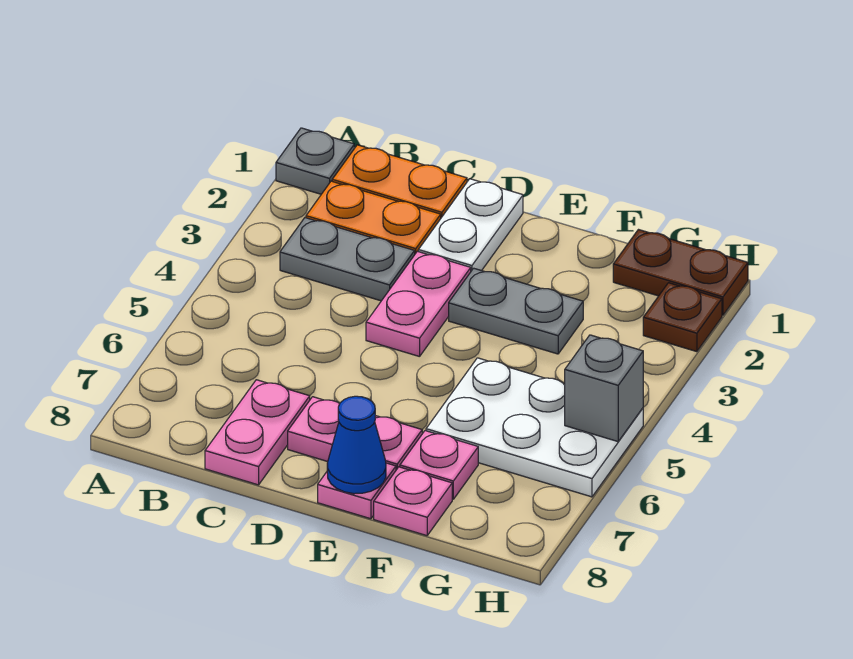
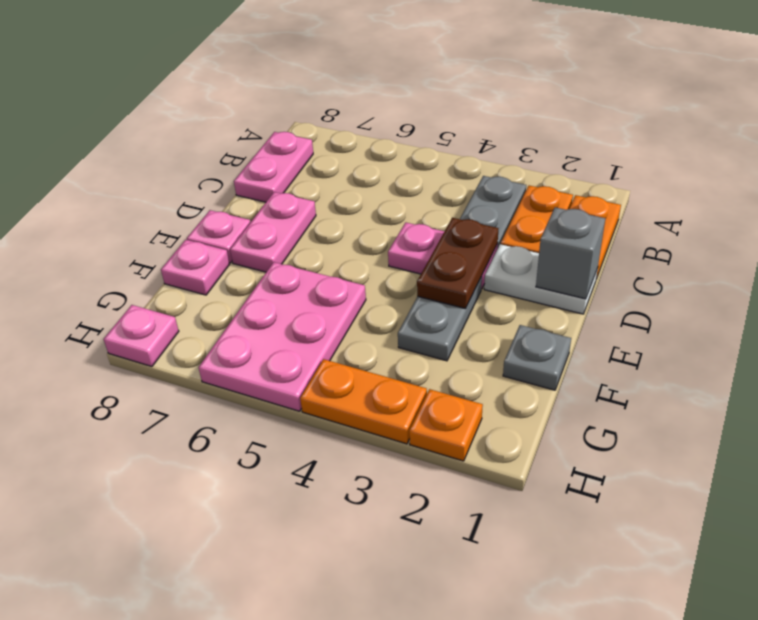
grey 1x1 plate [276,128,354,194] -> grey 1x1 plate moved to [503,325,571,390]
pink 1x2 plate [205,380,310,485] -> pink 1x2 plate turned to [234,132,313,202]
blue 1x1 cone [327,396,386,494] -> none
white 2x3 plate [426,358,643,497] -> pink 2x3 plate [199,262,366,411]
pink 1x1 plate [400,431,478,499] -> pink 1x1 plate moved to [103,305,179,367]
brown 1x2 plate [613,230,748,315] -> brown 1x2 plate moved to [417,218,498,309]
brown 1x1 plate [643,283,722,352] -> orange 1x1 plate [409,389,483,461]
none -> orange 1x2 plate [300,359,427,444]
grey 1x1 brick [565,335,643,442] -> grey 1x1 brick moved to [536,207,605,299]

